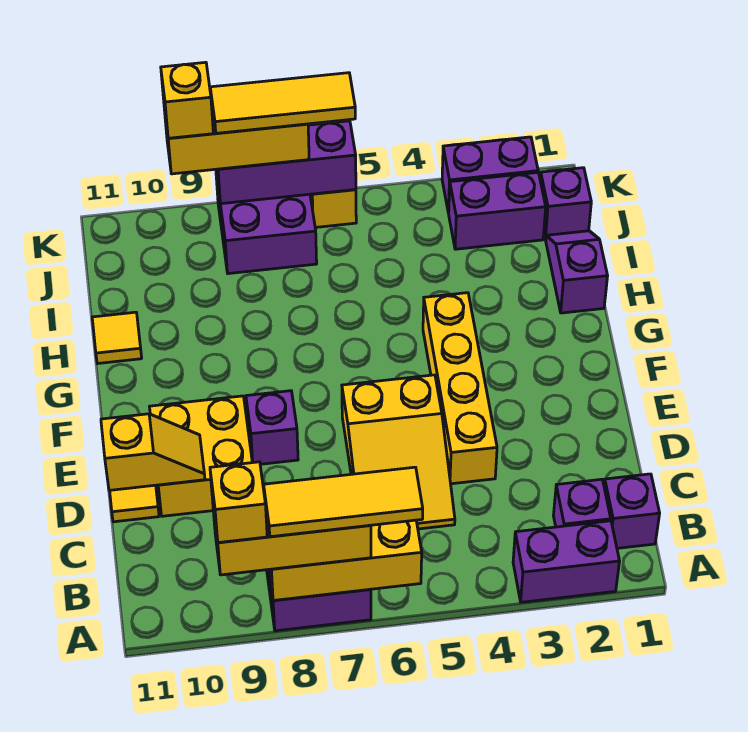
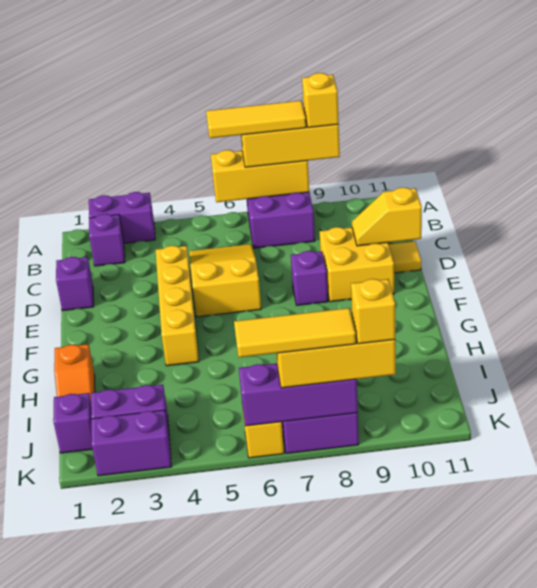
purple 1x1 brick [604,474,660,548] -> purple 1x1 brick moved to [56,257,94,311]
purple 1x2 slope [546,231,608,313] -> orange 1x2 slope [54,344,95,400]
yellow 1x1 tile [92,312,142,364] -> none

